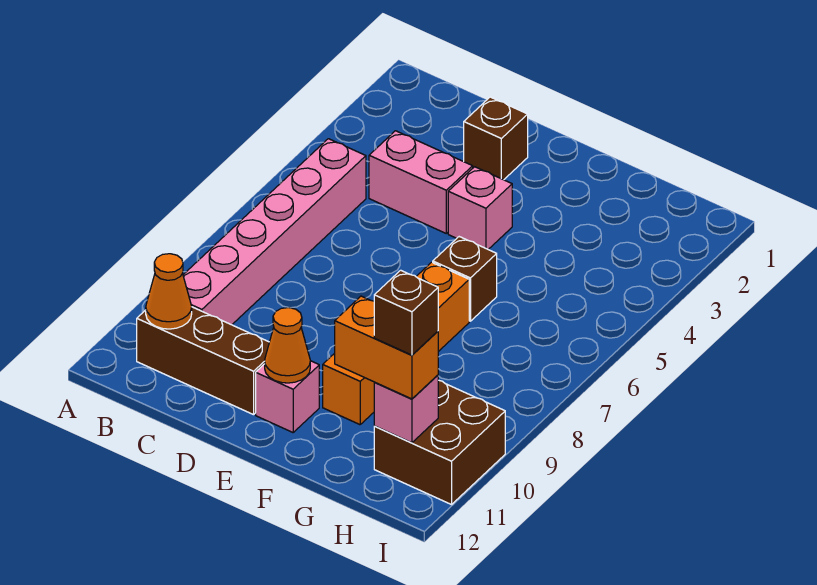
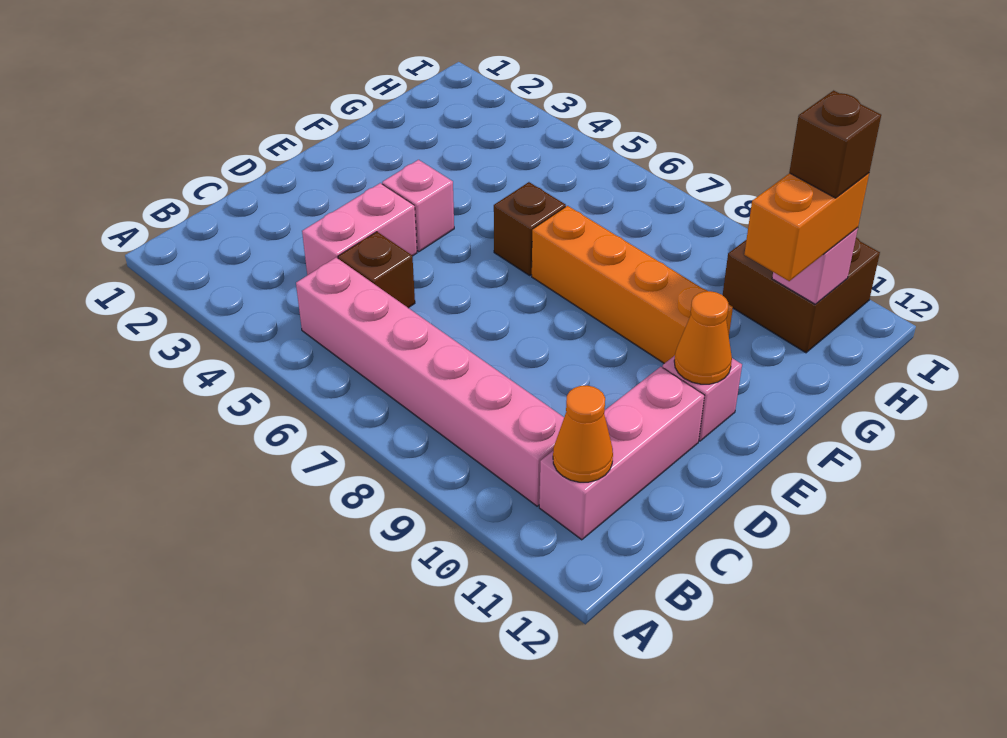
brown 1x3 brick [137,307,269,415] -> pink 1x3 brick [539,367,705,540]
brown 1x1 brick [464,97,528,180] -> brown 1x1 brick moved to [338,232,415,308]

